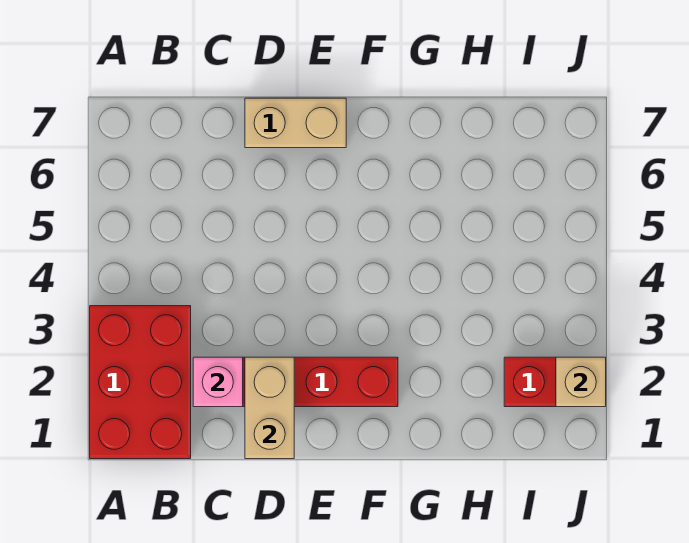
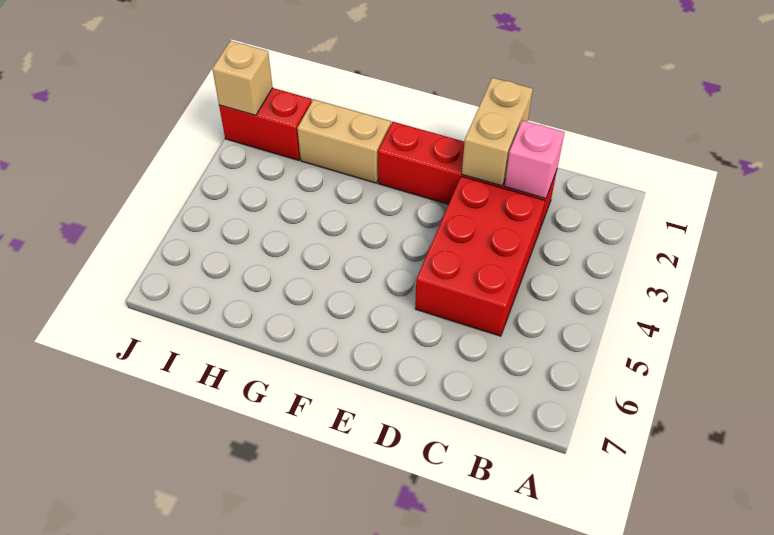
red 2x3 brick [90,306,191,459] -> red 2x3 brick moved to [415,176,545,336]
tan 1x2 brick [245,98,346,148] -> tan 1x2 brick moved to [297,99,391,183]

